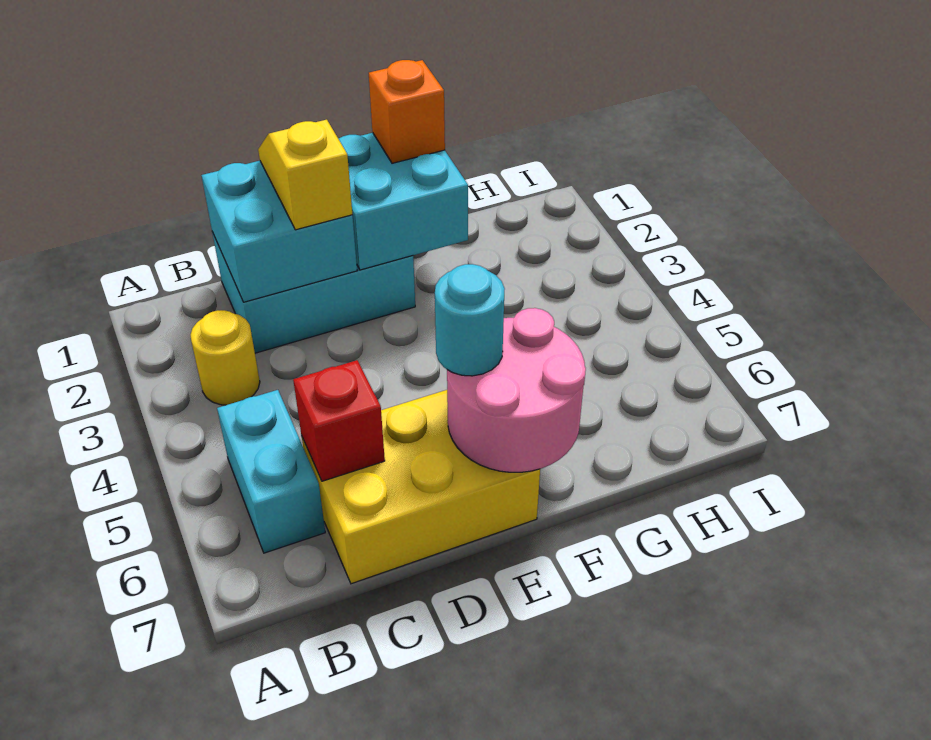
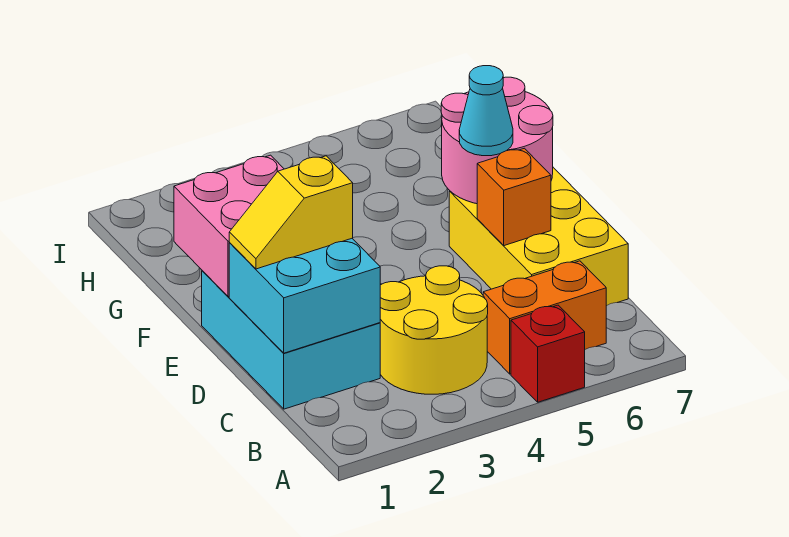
yellow 1x1 round brick [190,310,260,405] -> yellow 2x2 round brick [380,266,488,394]
cyan 1x2 brick [217,390,325,553] -> orange 1x2 brick [483,261,606,374]
red 1x1 brick [293,360,385,481] -> red 1x1 brick moved to [511,305,585,402]
cyan 2x2 brick [339,133,468,270] -> pink 2x2 brick [174,155,284,297]
cyan 1x1 round brick [435,264,505,376] -> cyan 1x1 cone [459,66,513,156]
orange 1x1 brick [369,60,445,163] -> orange 1x1 brick moved to [477,148,551,246]

